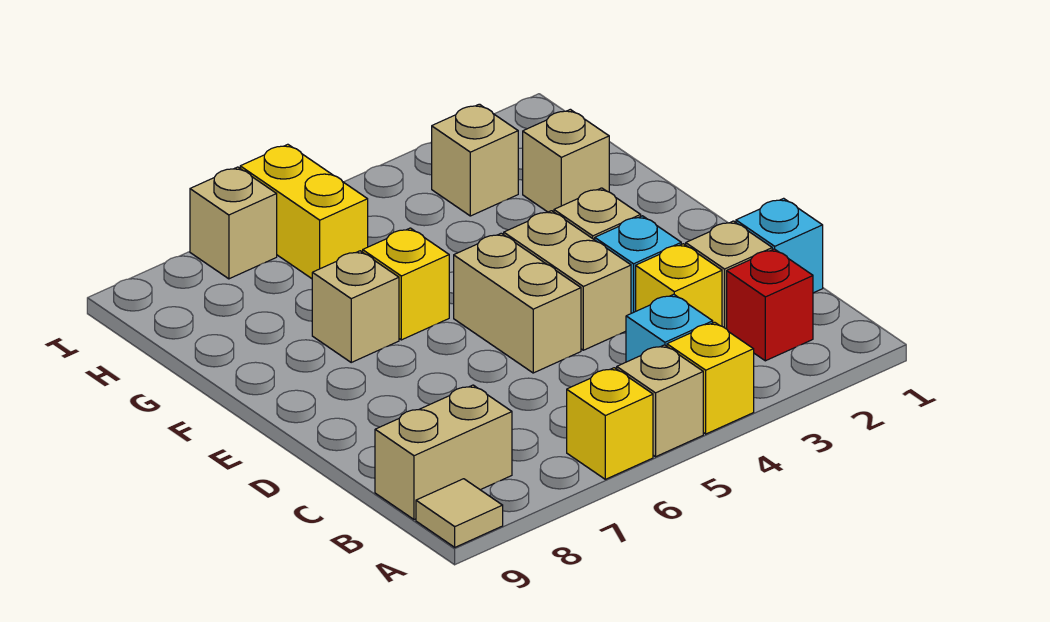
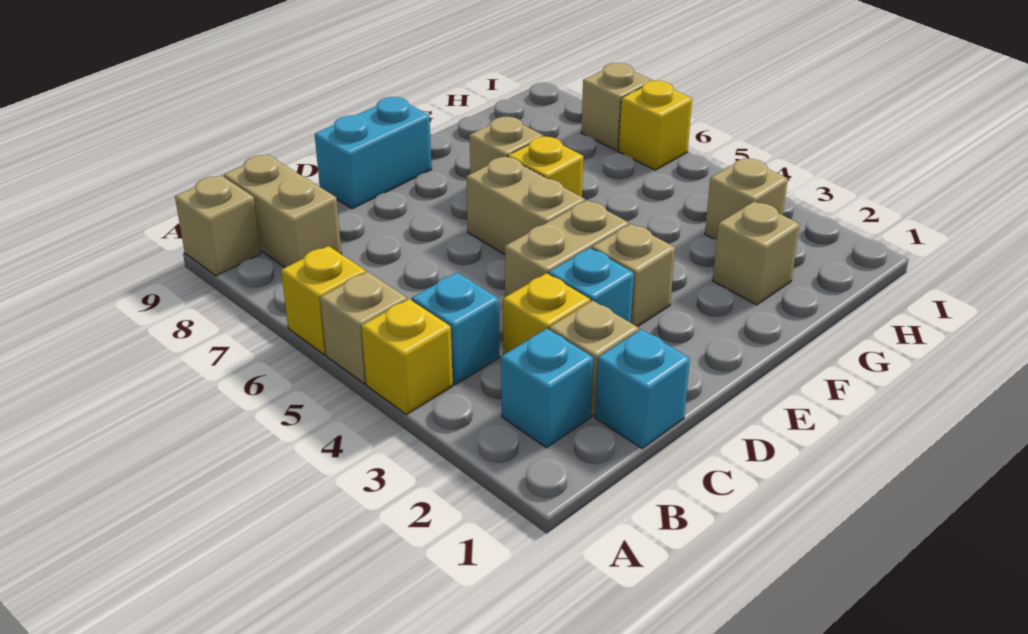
tan 1x1 tile [416,479,503,547] -> tan 1x1 brick [175,176,261,276]
red 1x1 brick [727,249,813,361] -> cyan 1x1 brick [501,329,593,448]
tan 1x2 brick [454,233,581,373] -> tan 1x2 brick turned to [466,156,585,254]
none -> cyan 1x2 brick [315,97,432,209]
yellow 1x2 brick [240,144,368,279] -> yellow 1x1 brick [619,80,692,170]

